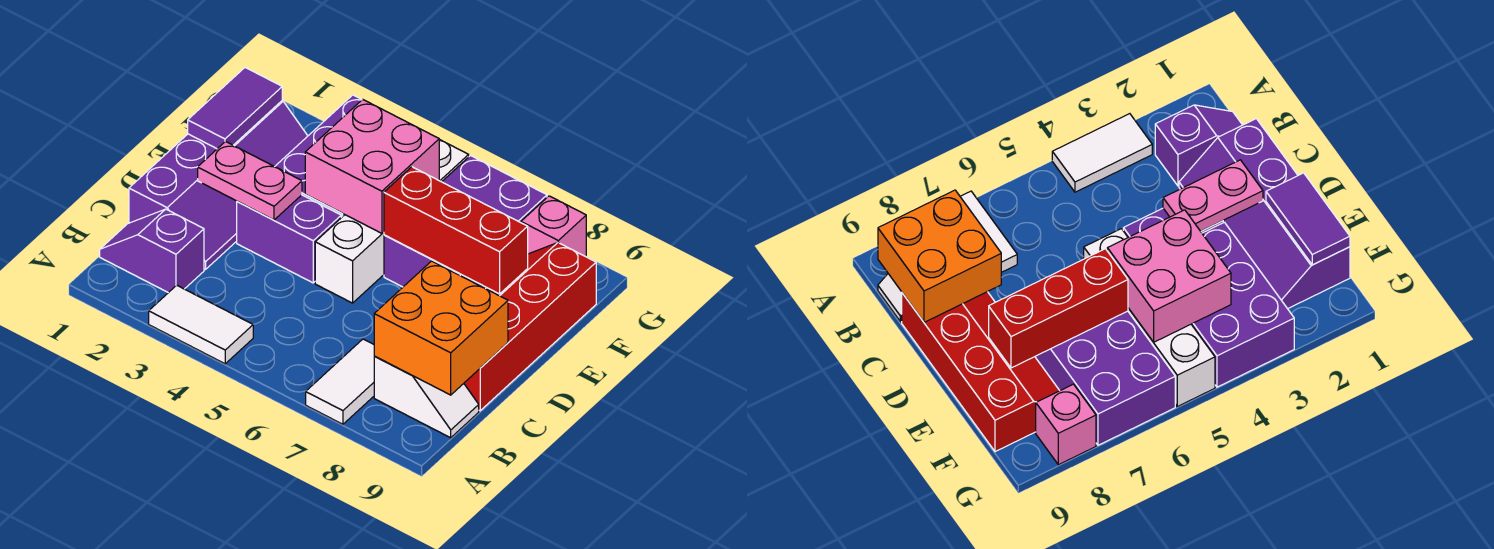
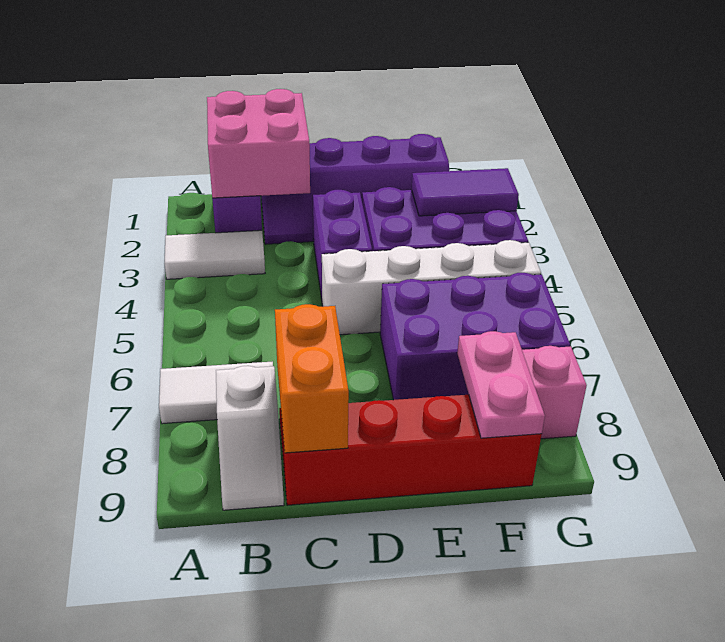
white 1x2 tile [149,285,253,364] -> white 1x2 tile turned to [164,230,265,279]
orange 2x2 brick [374,261,508,395] -> orange 1x2 brick [275,304,349,453]
pink 1x2 plate [198,142,302,220] -> pink 1x2 plate moved to [457,331,545,438]
purple 1x2 tile [188,68,282,149] -> purple 1x2 tile moved to [411,168,519,216]
pink 2x2 brick [305,99,439,233] -> pink 2x2 brick moved to [207,89,310,198]
red 1x3 brick [384,167,528,294] -> none

